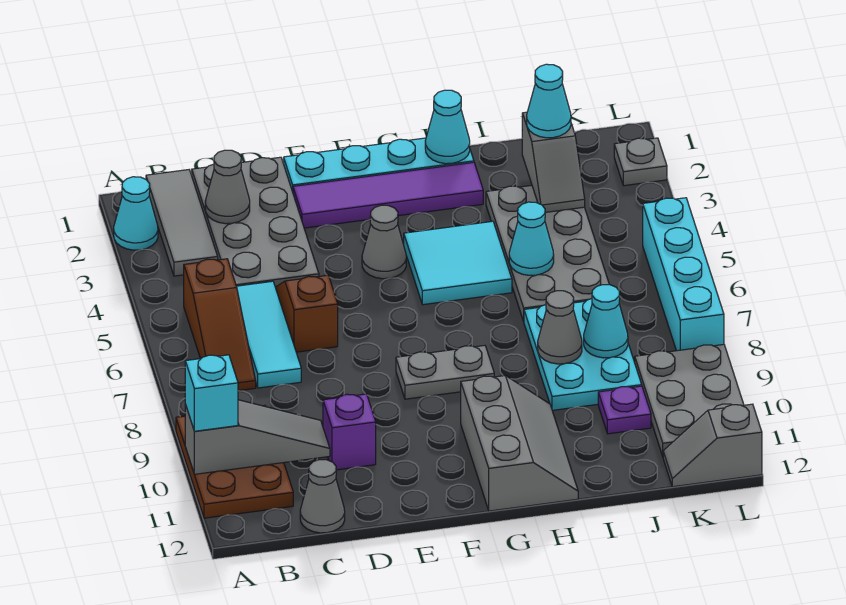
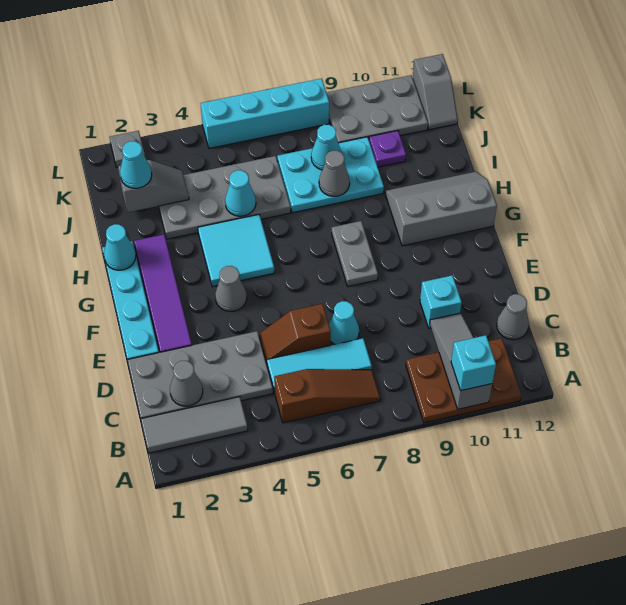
cyan 1x1 cone [114,177,158,250] -> cyan 1x1 cone moved to [329,301,359,344]
purple 1x1 brick [323,394,376,470] -> cyan 1x1 brick [420,275,462,328]

